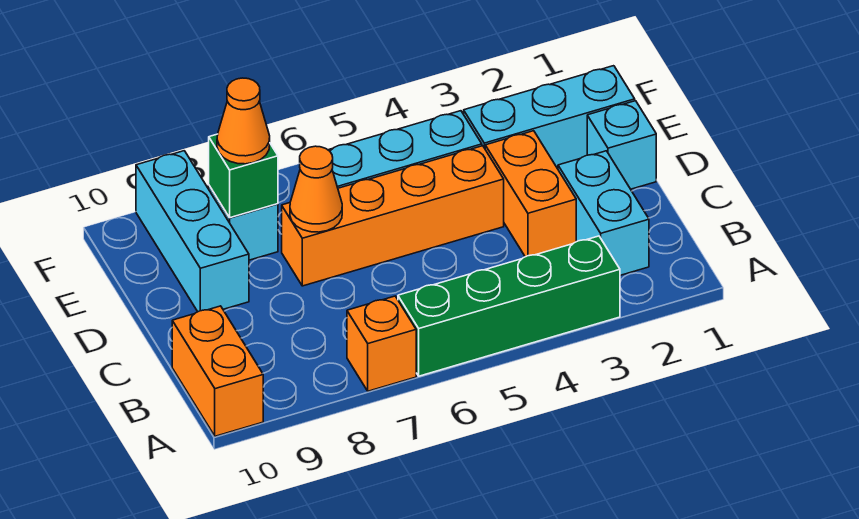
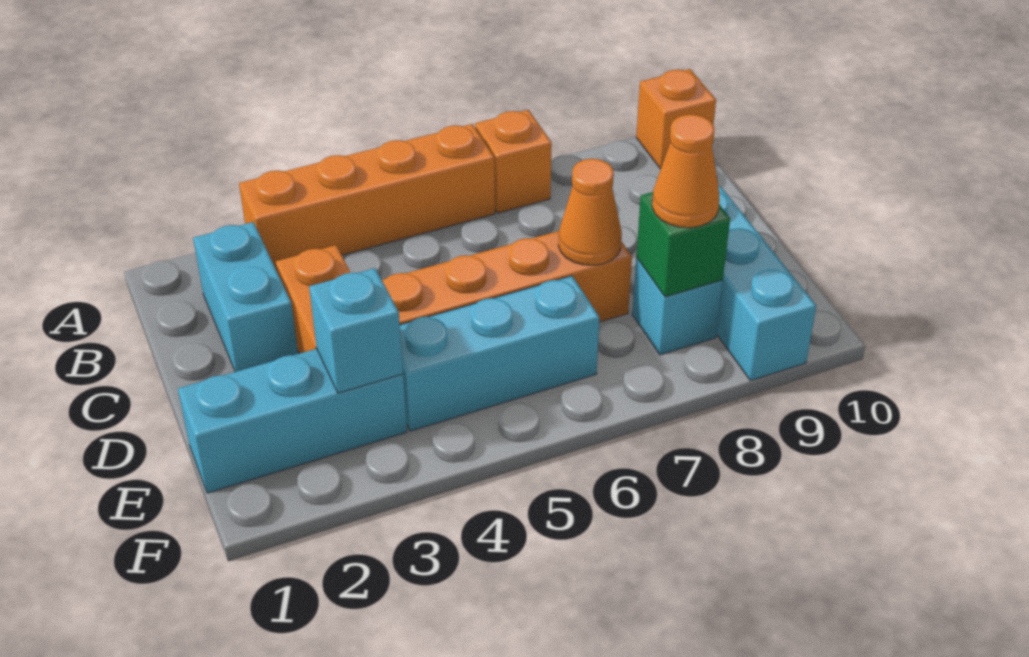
green 1x4 brick [398,236,620,376] -> orange 1x4 brick [239,124,495,271]
orange 1x2 brick [172,306,263,436] -> orange 1x1 brick [636,69,716,169]
cyan 1x1 brick [587,101,656,189] -> cyan 1x1 brick moved to [309,268,403,393]

